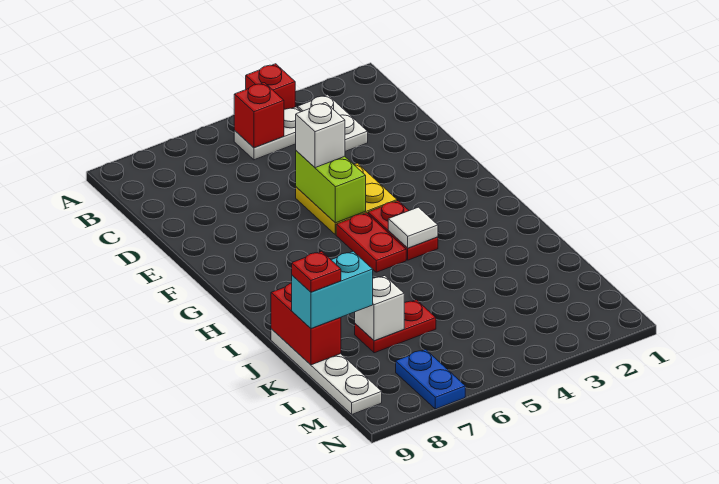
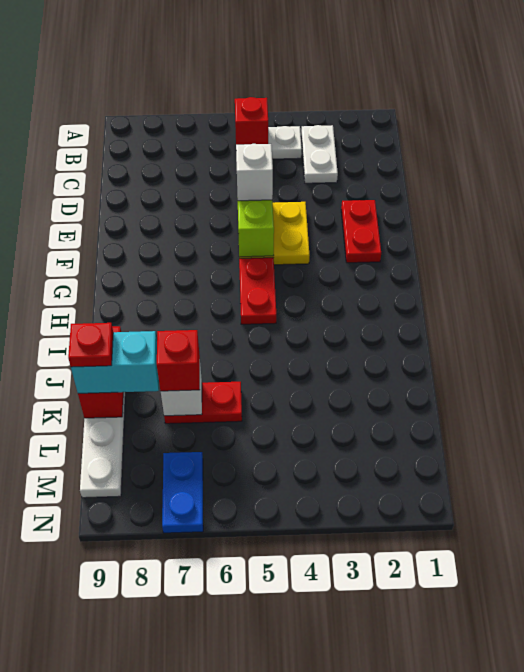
red 1x1 brick [246,64,295,109] -> red 1x1 brick moved to [157,330,200,391]
red 1x2 plate [368,201,438,260] -> red 1x2 plate moved to [341,200,381,263]
white 1x1 tile [388,207,438,248] -> none

